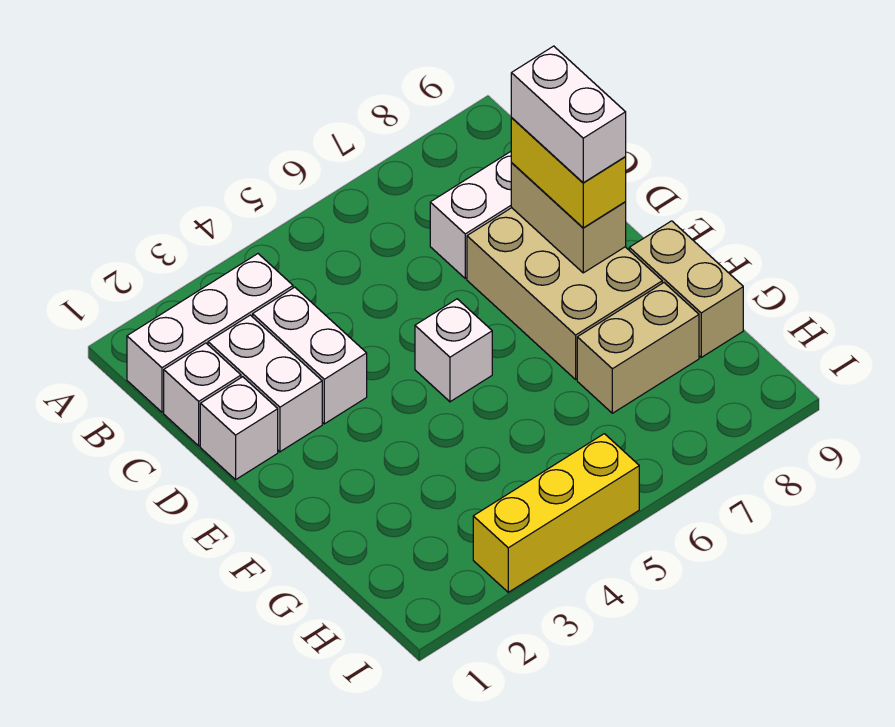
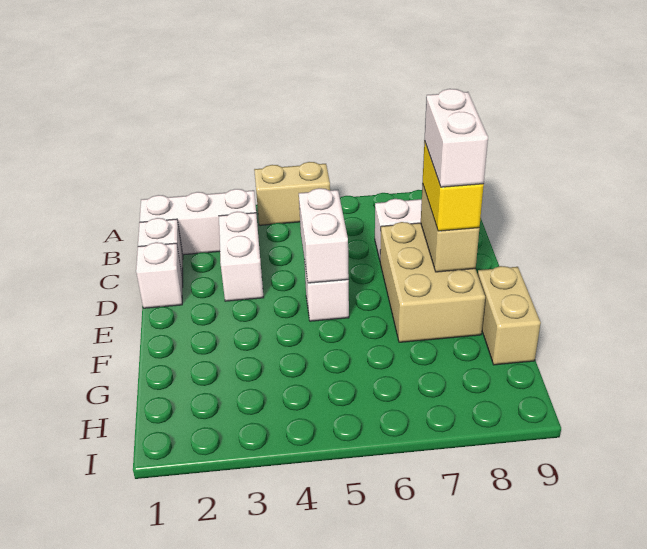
white 1x2 brick [208,315,322,452] -> white 1x2 brick moved to [299,188,349,283]
tan 1x2 brick [577,283,699,413] -> tan 1x2 brick moved to [254,162,330,225]
yellow 1x3 brick [473,434,639,592] -> none

